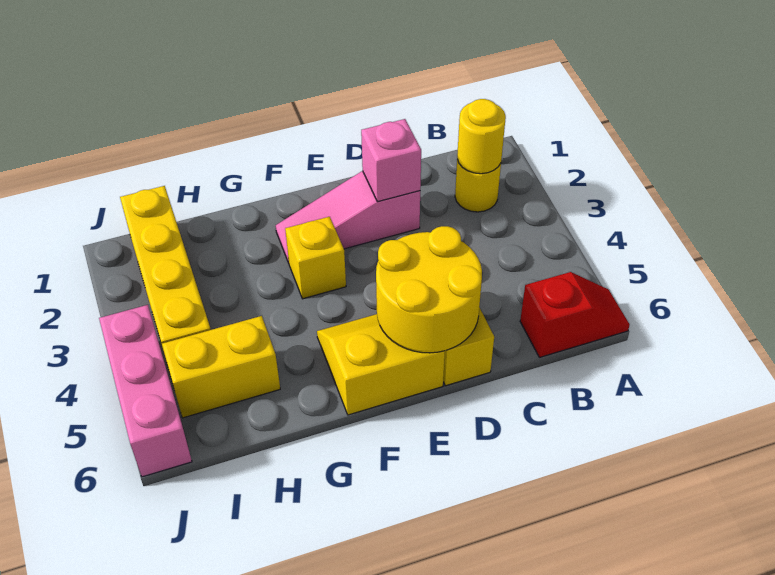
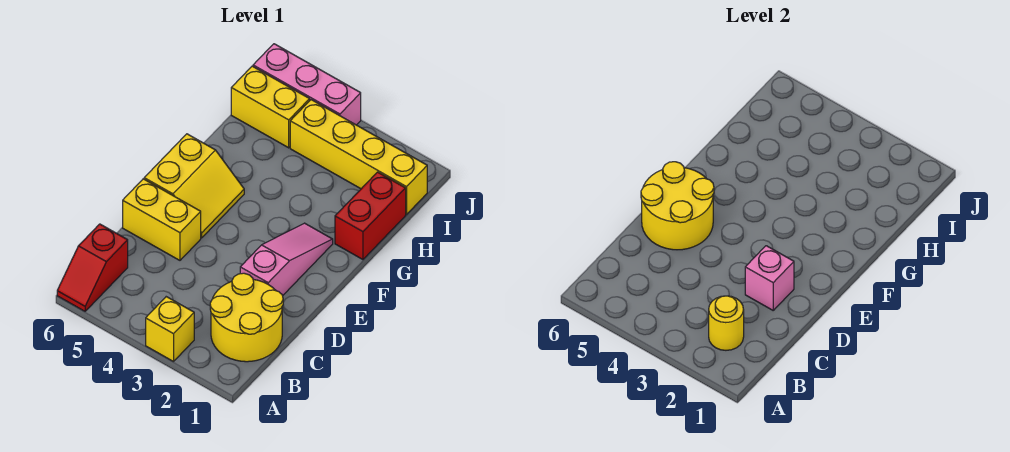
yellow 1x1 round brick [455,159,501,212] -> yellow 2x2 round brick [210,273,283,362]
yellow 1x1 brick [285,217,346,299] -> yellow 1x1 brick moved to [146,297,194,362]
none -> red 1x2 brick [335,172,406,259]
yellow 1x2 brick [162,316,280,418] -> yellow 1x2 brick turned to [231,66,310,148]

